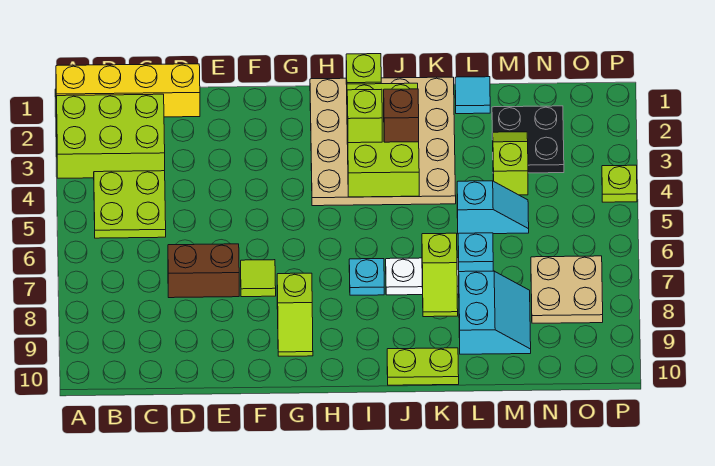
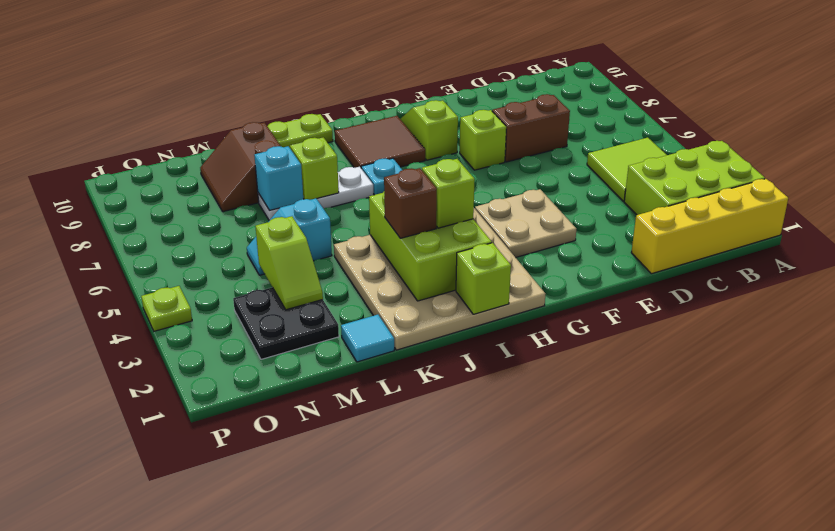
lime 2x2 plate [94,171,166,238] -> lime 2x2 tile [587,138,666,201]
lime 1x1 tile [241,260,276,297] -> lime 1x1 brick [460,110,506,170]
none -> brown 2x2 tile [335,116,425,168]
cyan 2x2 slope [459,271,531,354] -> brown 2x2 slope [200,122,281,212]
tan 2x2 plate [531,256,603,323] -> tan 2x2 plate moved to [475,189,576,257]

